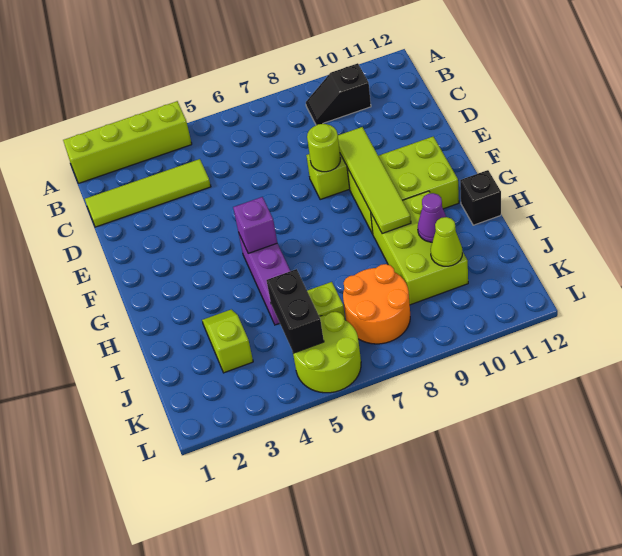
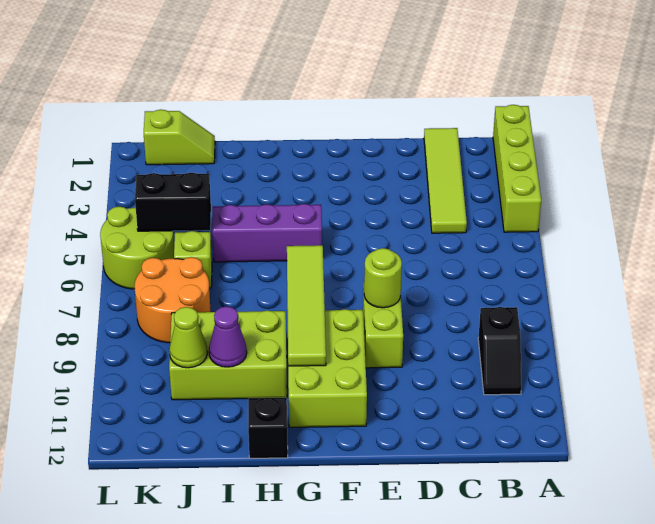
black 1x2 slope [306,63,371,125] -> black 1x2 slope turned to [478,307,521,395]
lime 1x4 tile [338,127,411,234] -> lime 1x4 tile turned to [287,245,326,366]
purple 1x1 brick [233,197,277,254] -> none
lime 1x2 slope [202,309,253,373] -> lime 1x2 slope moved to [144,110,215,165]

